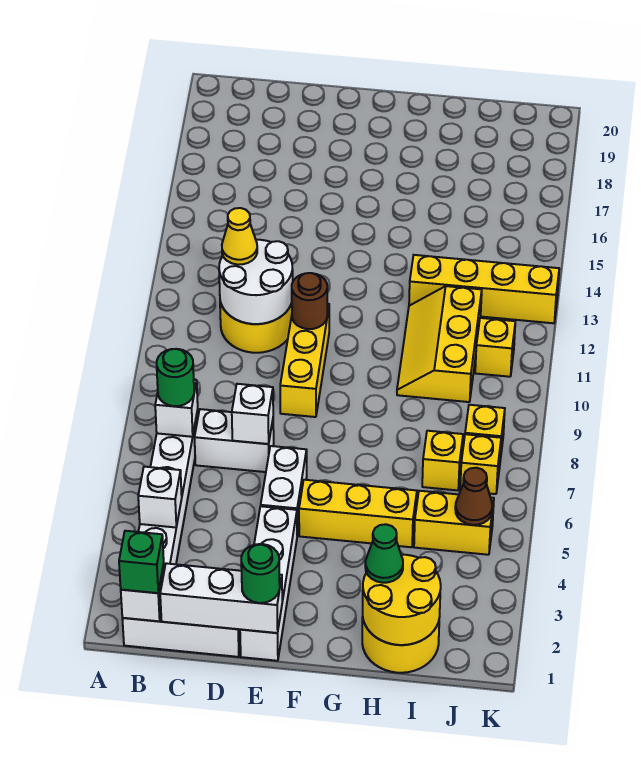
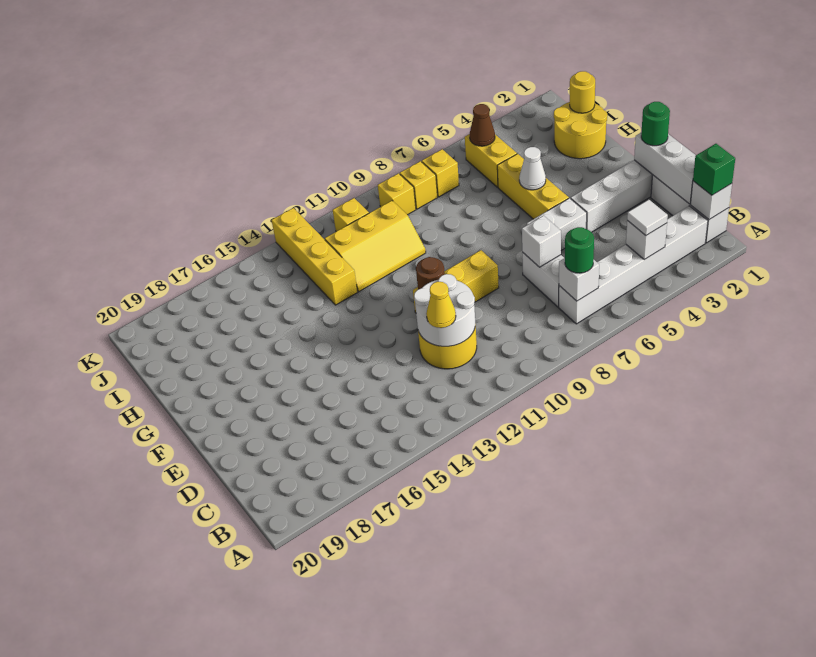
none -> white 1x1 tile [627,200,668,235]
none -> white 1x1 cone [519,147,546,190]
yellow 2x2 round brick [363,555,441,645] -> yellow 1x1 round brick [570,71,595,113]
green 1x1 cone [365,524,403,583] -> none
yellow 1x1 brick [422,431,463,490] -> yellow 1x1 brick moved to [378,173,416,215]

